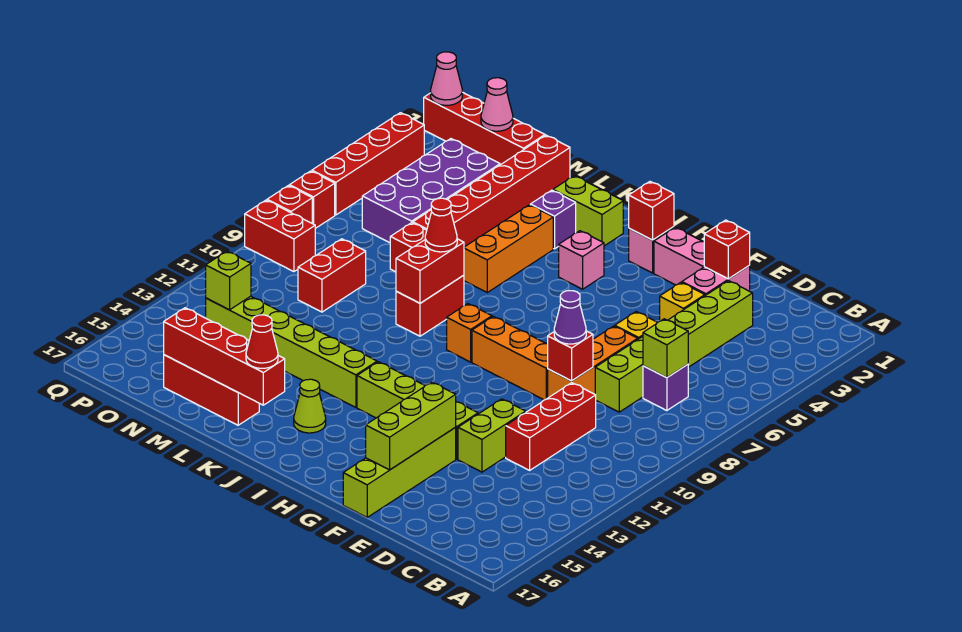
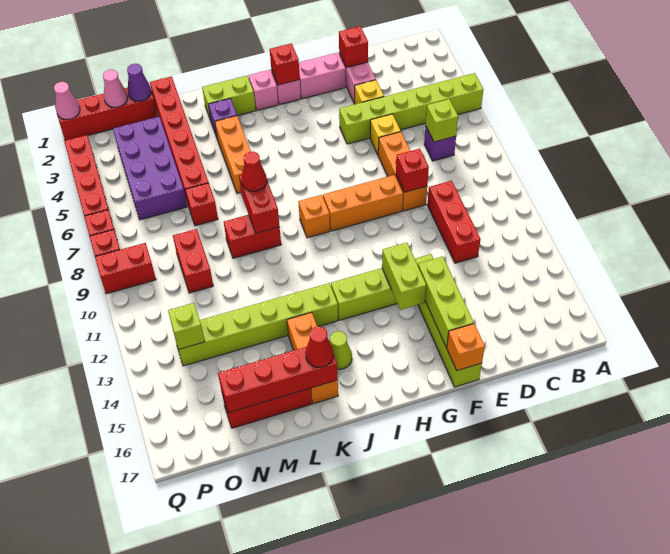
lime 1x6 brick [595,281,753,412] -> lime 1x6 brick turned to [339,73,483,144]
purple 1x1 cone [554,291,586,344] -> purple 1x1 cone moved to [127,64,151,101]
lime 1x2 brick [458,399,526,472] -> lime 1x2 brick moved to [382,243,426,310]
none -> orange 1x1 brick [447,324,485,371]
pink 1x1 brick [559,231,604,289] -> pink 1x1 brick moved to [249,70,278,110]
red 1x2 brick [396,275,464,336] -> red 1x2 brick turned to [224,215,281,258]
none -> orange 1x3 brick [287,312,338,404]

